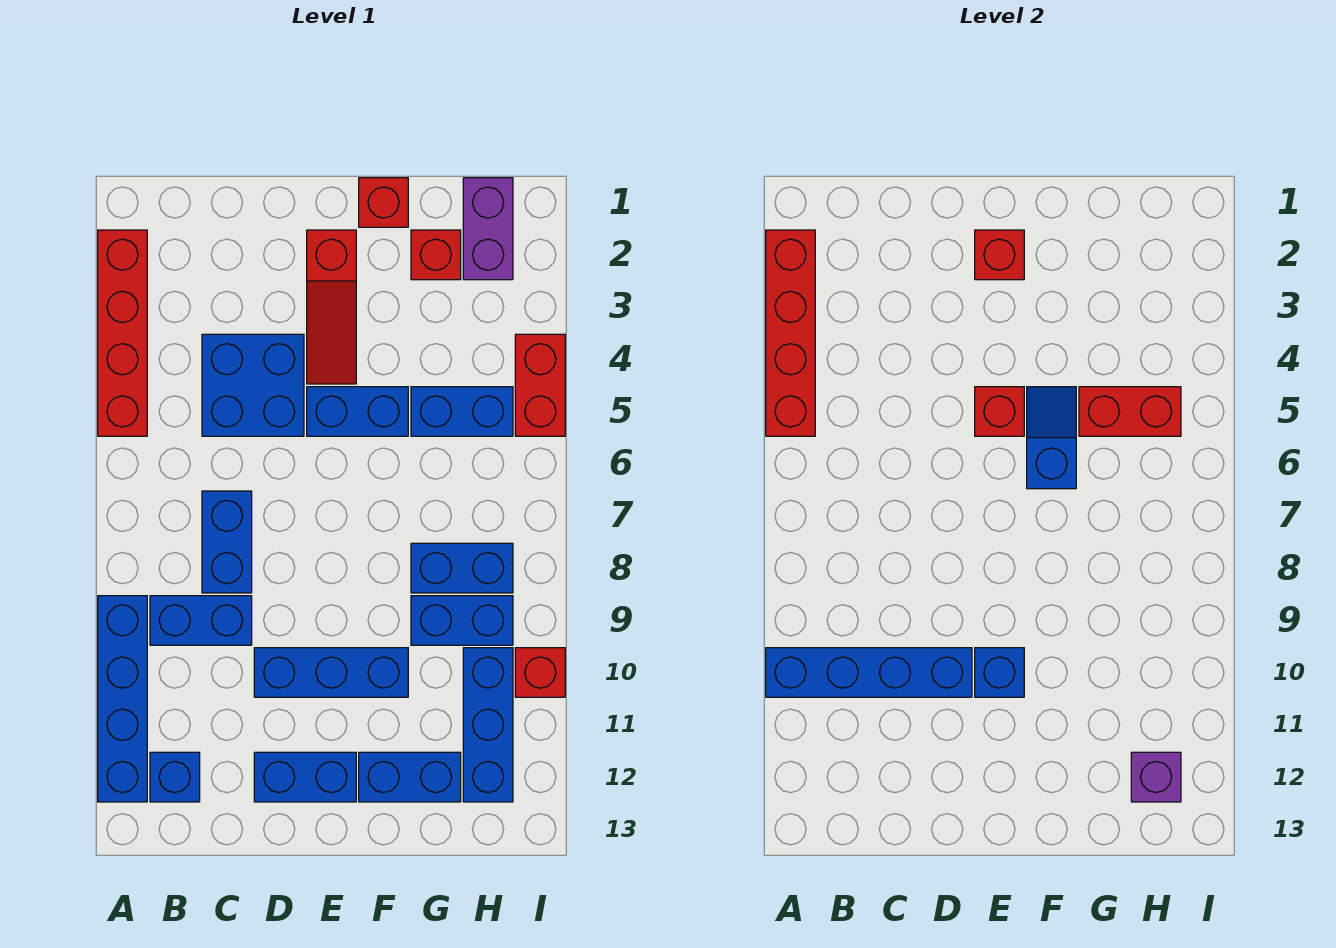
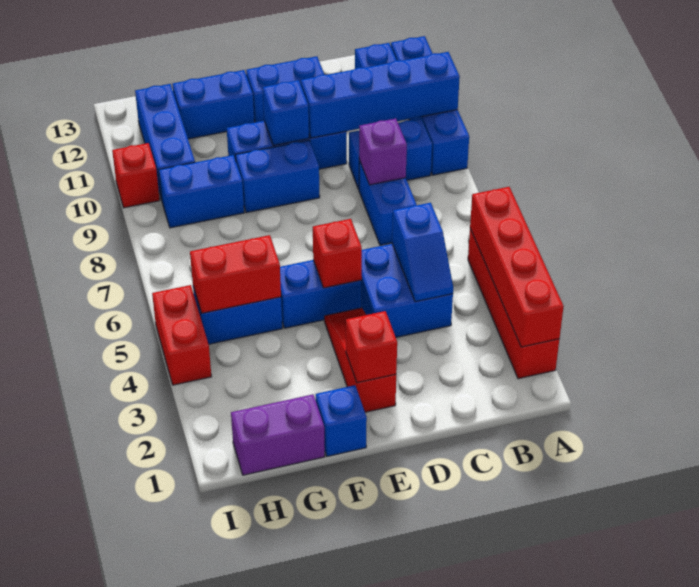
red 1x1 brick [359,178,408,227] -> blue 1x1 brick [316,385,367,456]
blue 1x2 slope [1027,387,1076,489] -> blue 1x2 slope moved to [392,203,453,302]
red 1x1 brick [411,230,461,280] -> none
blue 1x2 brick [411,543,513,593] -> blue 1x2 brick moved to [236,140,320,213]
purple 1x2 brick [463,178,513,280] -> purple 1x2 brick turned to [231,394,325,475]
purple 1x1 brick [1131,752,1181,802] -> purple 1x1 brick moved to [359,119,407,185]

